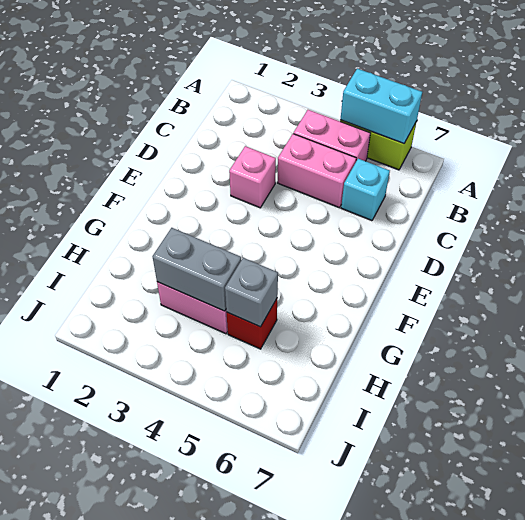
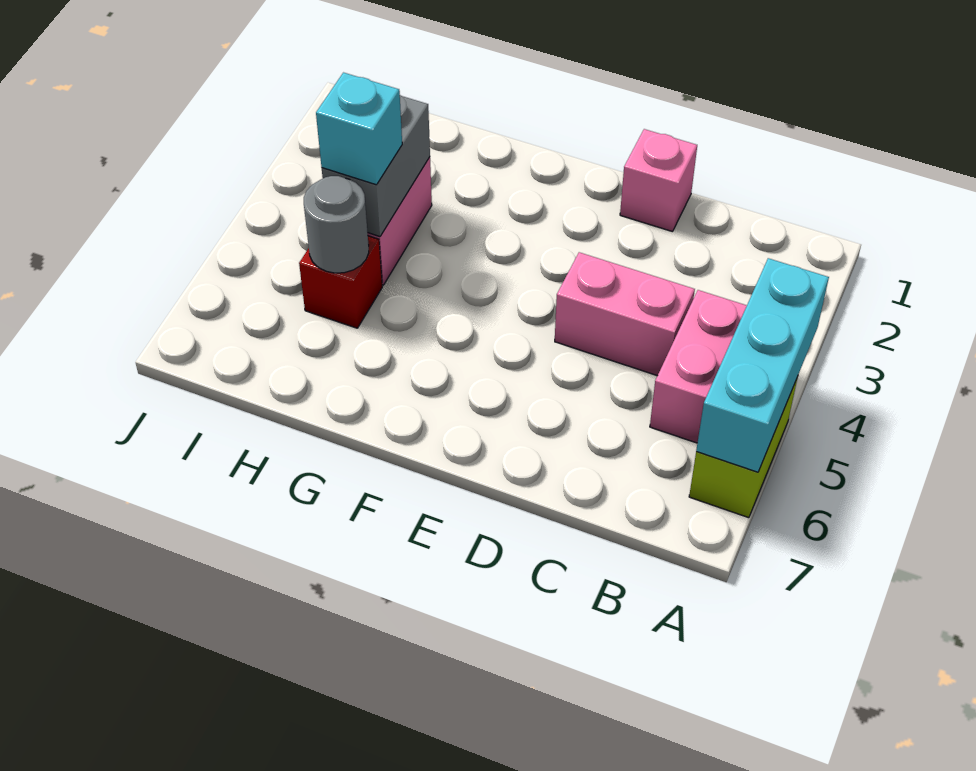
cyan 1x2 brick [340,69,422,144] -> cyan 1x3 brick [696,258,829,472]
pink 1x2 brick [278,134,356,208] -> pink 1x2 brick turned to [555,252,695,376]
cyan 1x1 brick [341,159,390,221] -> cyan 1x1 brick moved to [316,73,402,185]
pink 1x1 brick [229,146,276,208] -> pink 1x1 brick moved to [620,129,697,232]
grey 1x1 brick [225,258,278,327] -> grey 1x1 round brick [304,176,369,273]

